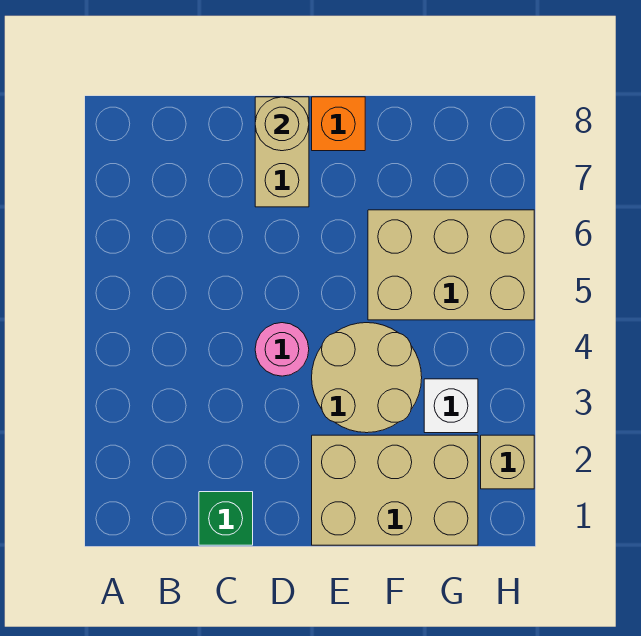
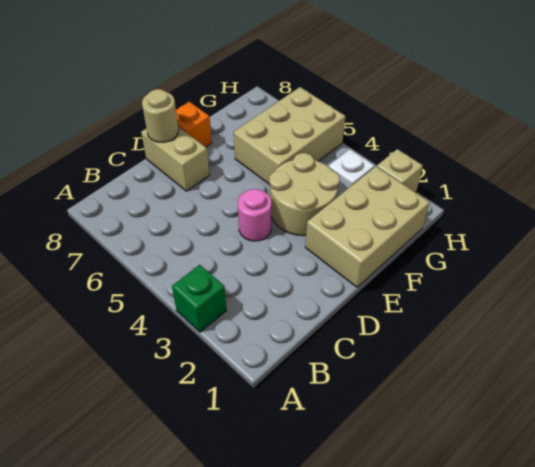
green 1x1 brick [199,492,253,545] -> green 1x1 brick moved to [172,265,227,332]

